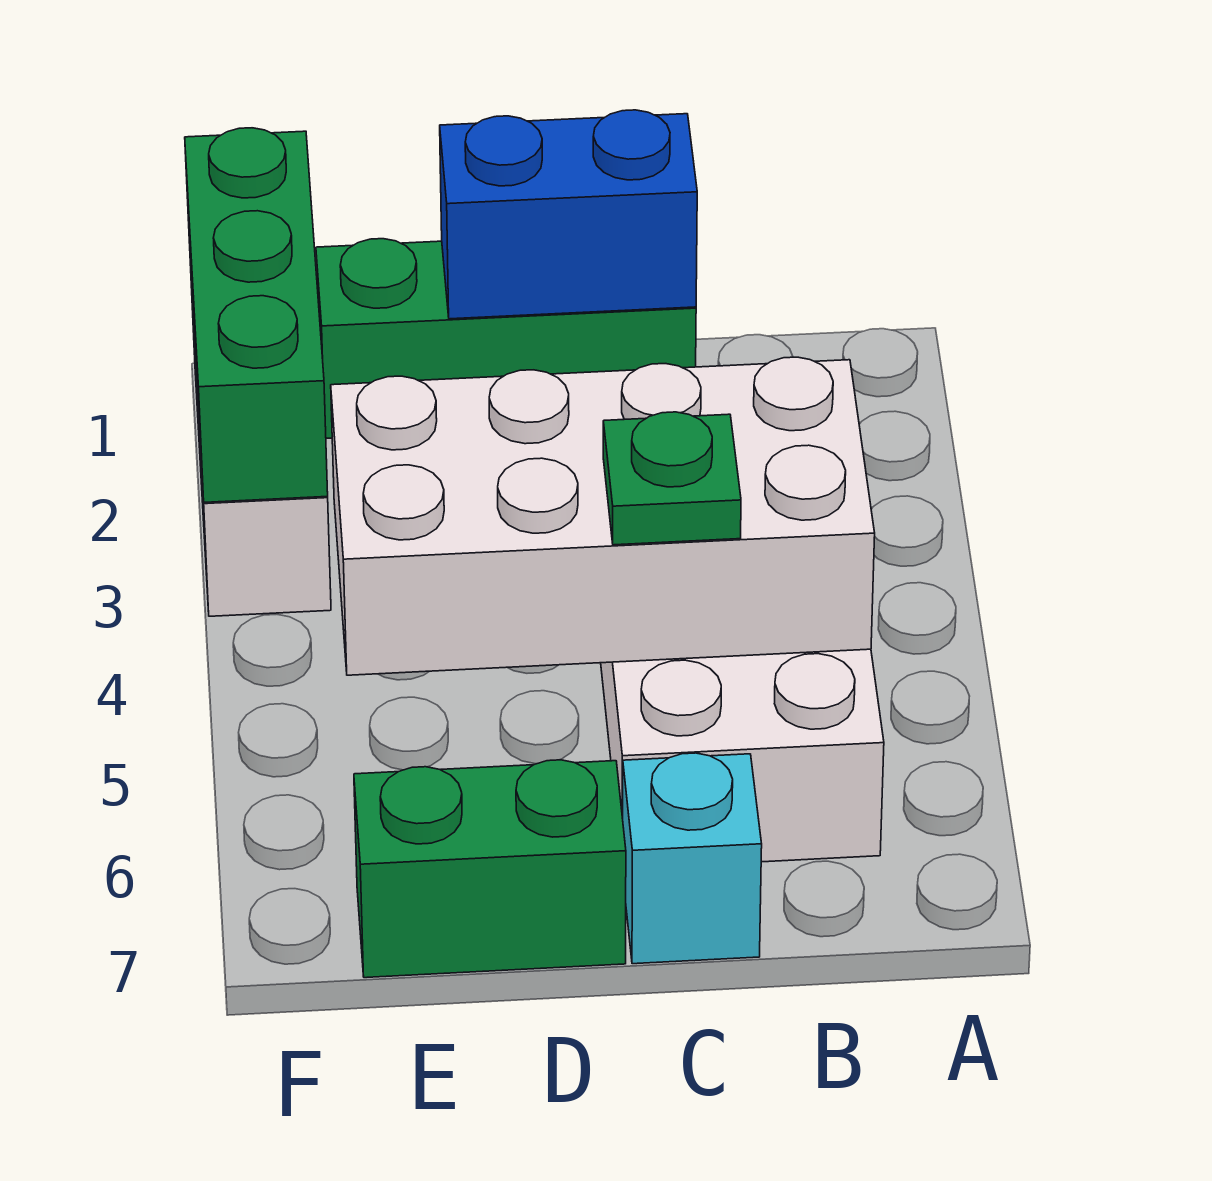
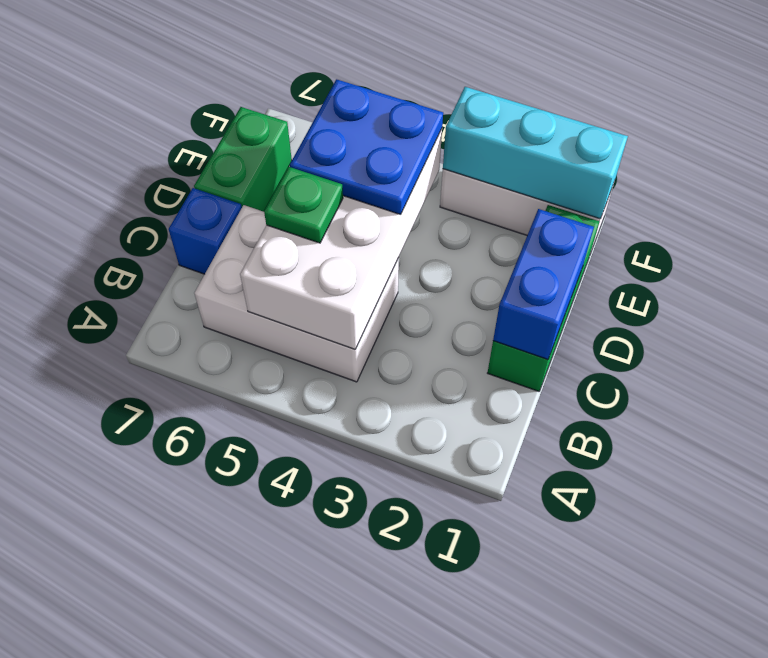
cyan 1x1 brick [623,753,762,964] -> blue 1x1 brick [169,188,242,274]
none -> blue 2x2 plate [290,79,443,214]
green 1x3 brick [185,128,328,502] -> cyan 1x3 brick [443,87,628,219]

